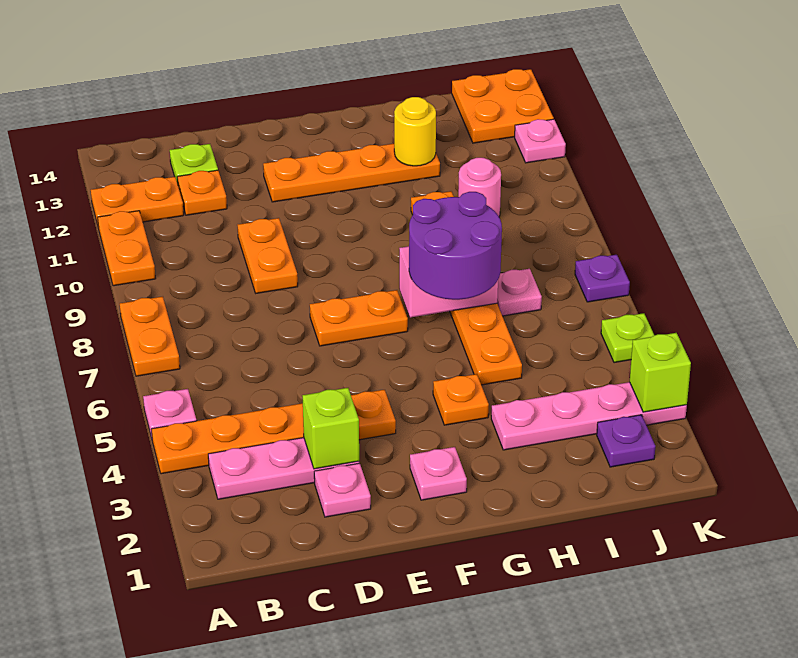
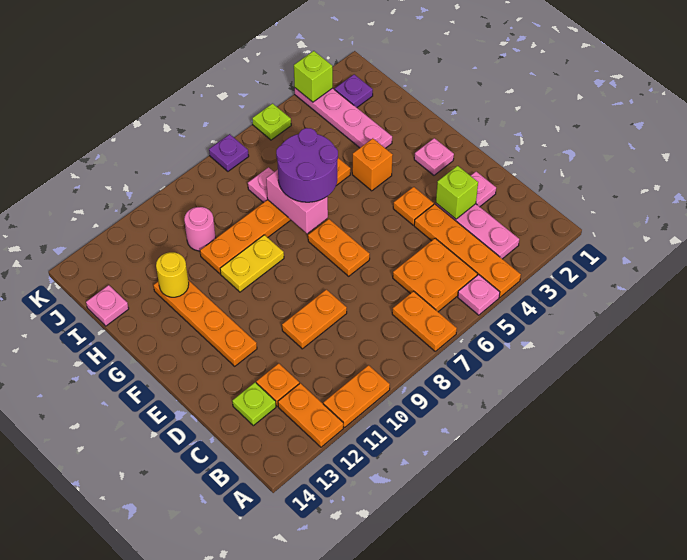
orange 1x2 plate [120,297,180,376] -> orange 1x2 plate turned to [392,291,457,351]
orange 1x1 plate [433,374,489,425] -> orange 1x1 brick [352,138,393,191]
none -> yellow 1x2 plate [220,235,284,292]
orange 2x2 plate [452,69,554,143] -> orange 2x2 plate moved to [393,238,477,312]
pink 1x1 plate [515,119,566,163] -> pink 1x1 plate moved to [86,285,129,326]

